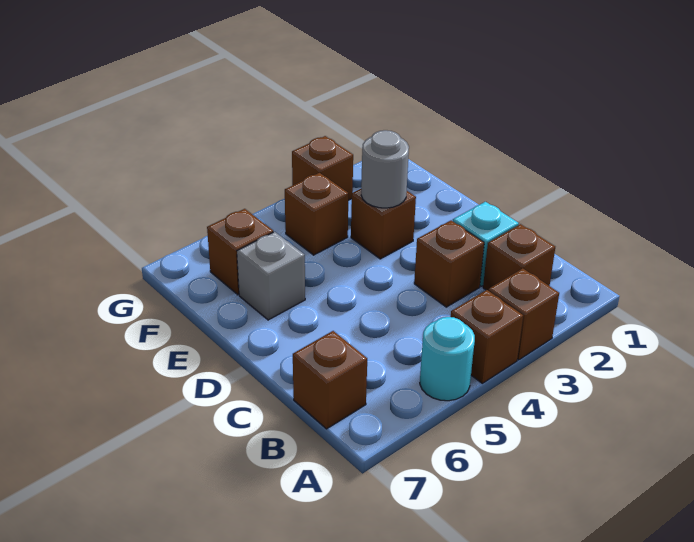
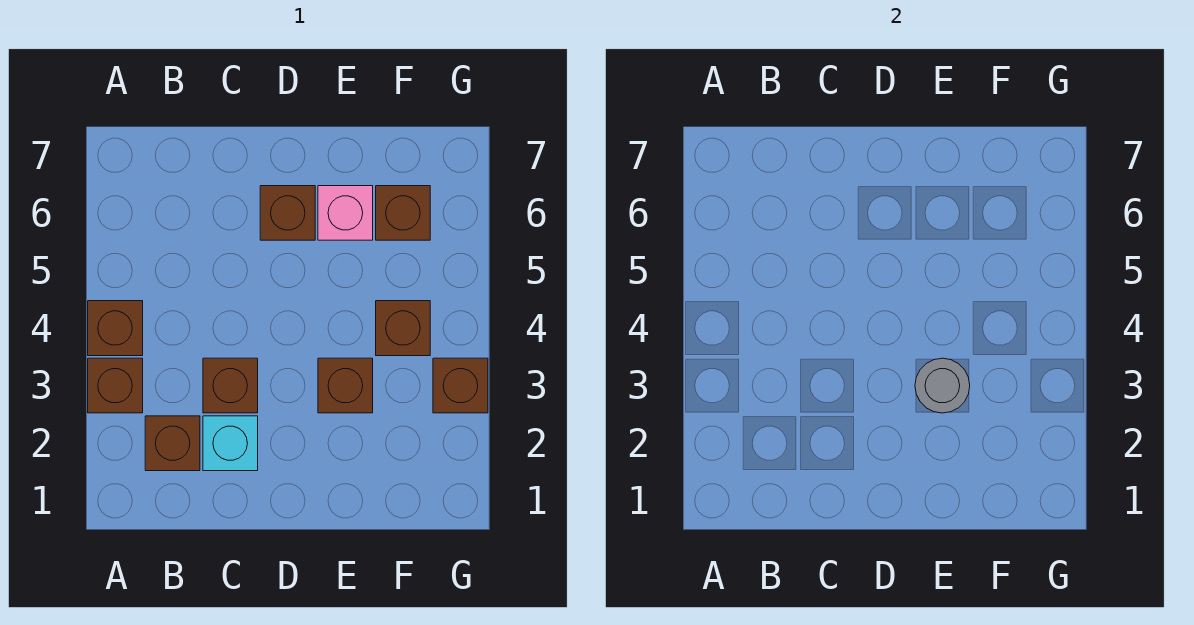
cyan 1x1 round brick [420,317,475,401] -> none
brown 1x1 brick [293,331,367,429] -> brown 1x1 brick moved to [260,186,315,240]
grey 1x1 brick [237,232,305,320] -> pink 1x1 brick [318,186,373,240]

